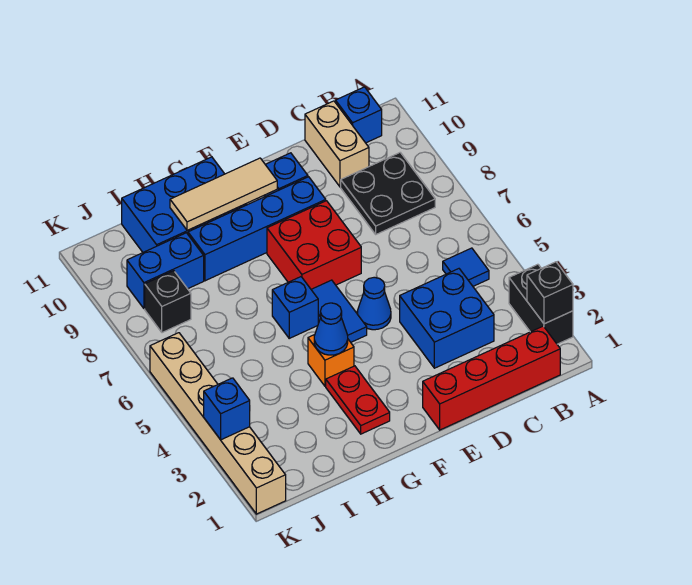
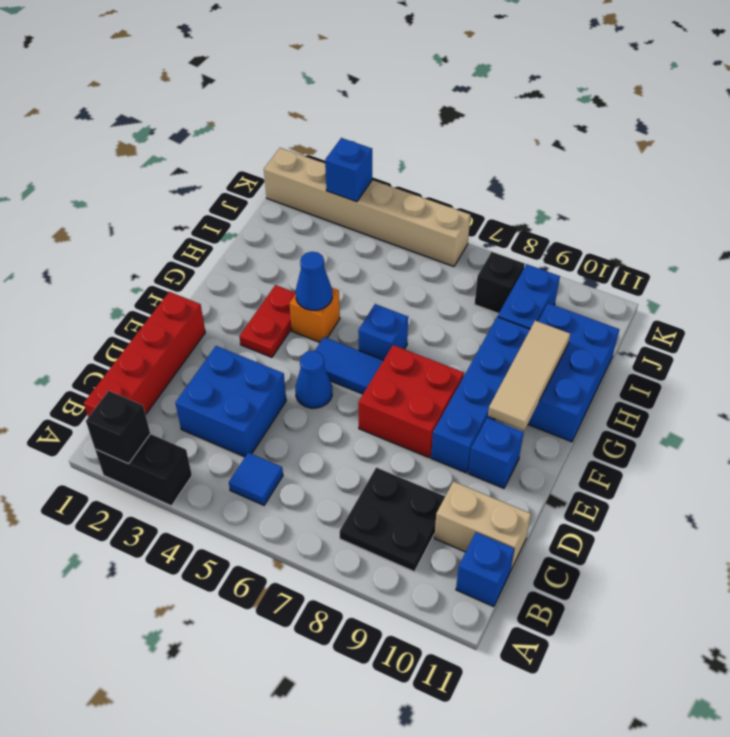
red 1x2 plate [326,366,390,434] -> red 1x2 plate turned to [239,285,296,357]

